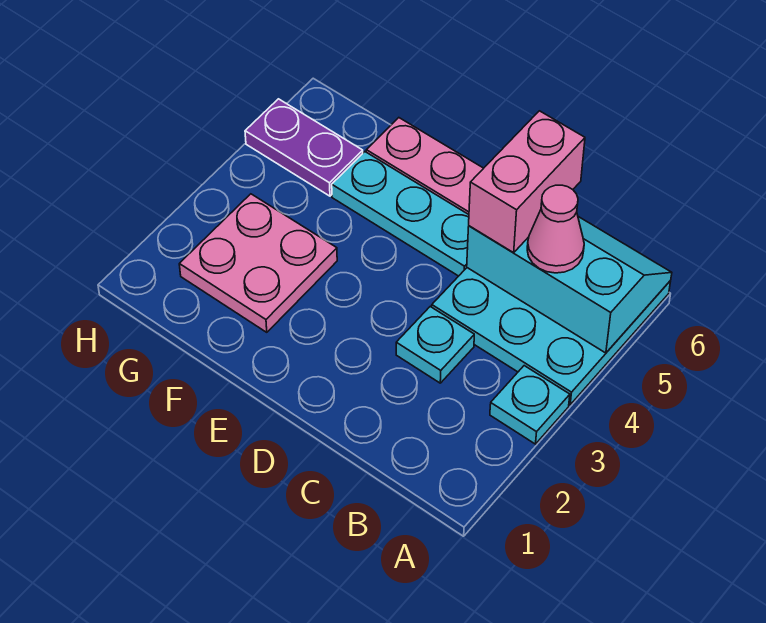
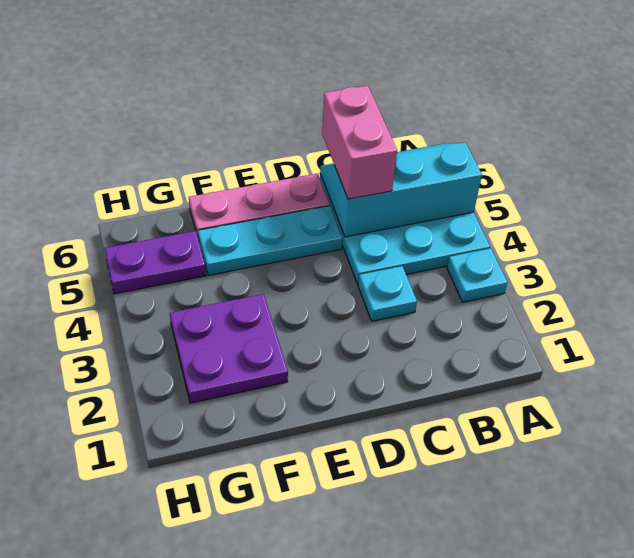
pink 1x1 cone [527,185,584,273] -> none
pink 2x2 plate [179,194,337,332] -> purple 2x2 plate [170,294,288,403]

